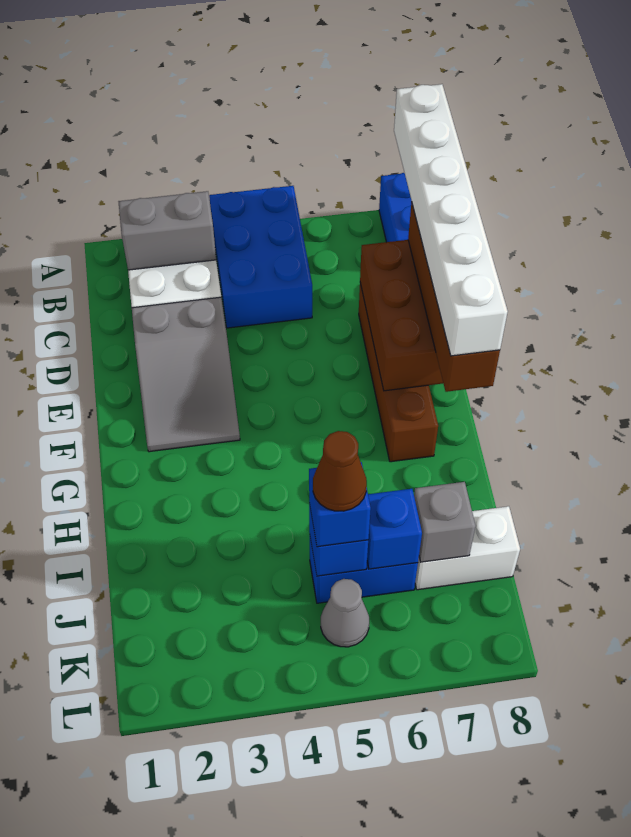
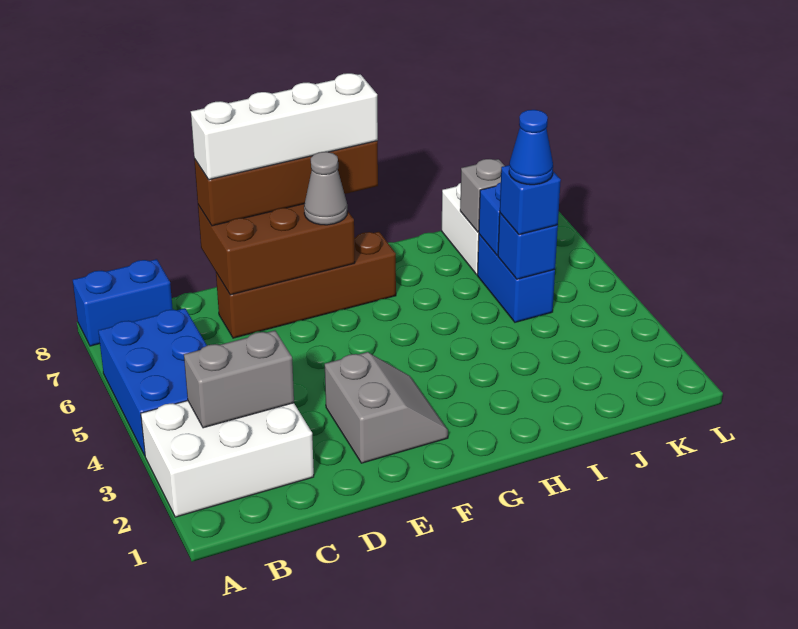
blue 2x3 brick [209,186,312,328] -> blue 2x3 brick turned to [98,308,207,455]
grey 1x2 brick [118,191,216,270] -> grey 1x2 brick turned to [184,331,294,428]
white 1x6 brick [394,84,508,356] -> white 1x4 brick [191,73,378,180]
grey 2x3 slope [132,297,240,452] -> grey 2x2 slope [325,352,448,463]
brown 1x1 cone [313,431,367,511] -> blue 1x1 cone [509,110,553,185]
grey 1x1 cone [321,579,369,647] -> grey 1x1 cone moved to [304,152,347,225]

